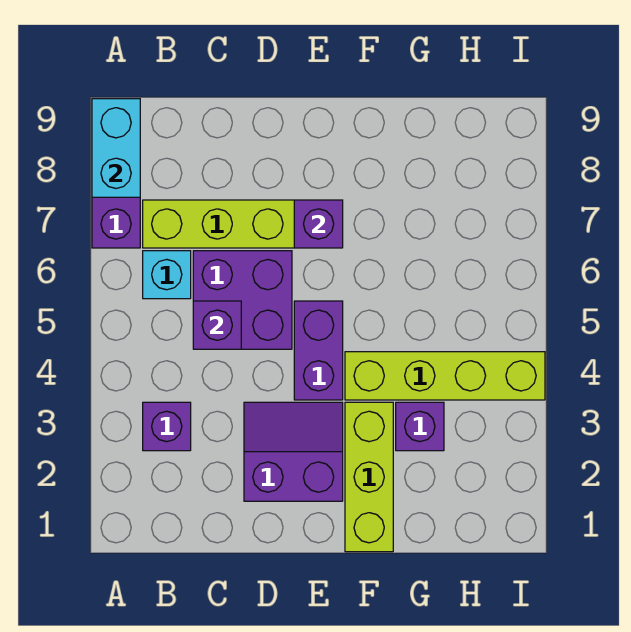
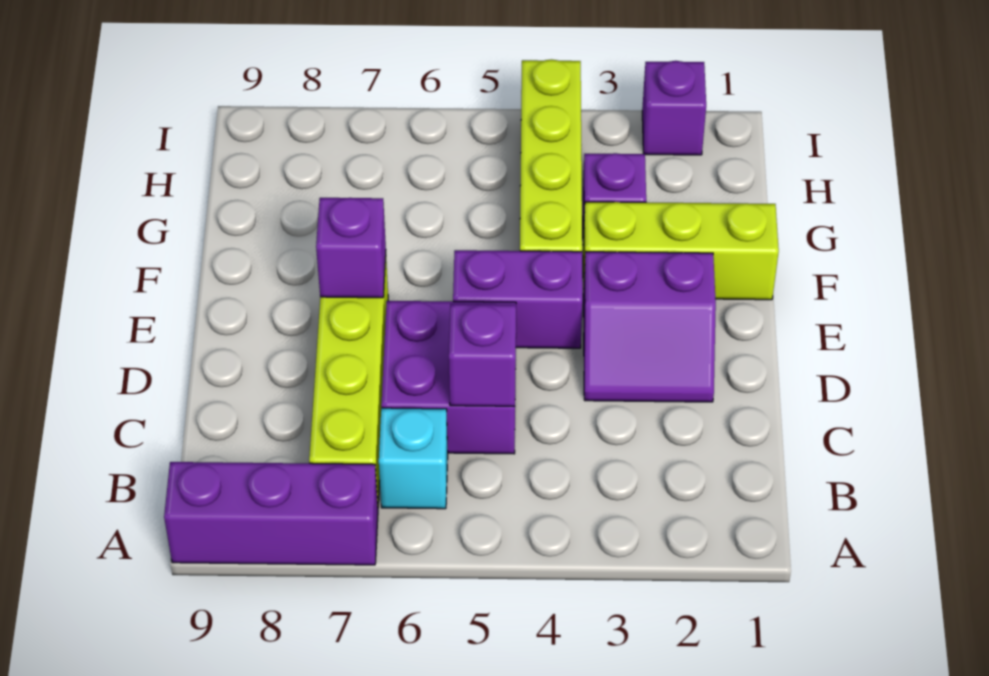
cyan 1x2 brick [92,99,140,197] -> none
purple 1x1 brick [143,402,191,451] -> purple 1x1 brick moved to [642,61,706,155]
purple 2x2 slope [244,402,343,501] -> purple 2x2 slope turned to [583,252,716,402]

